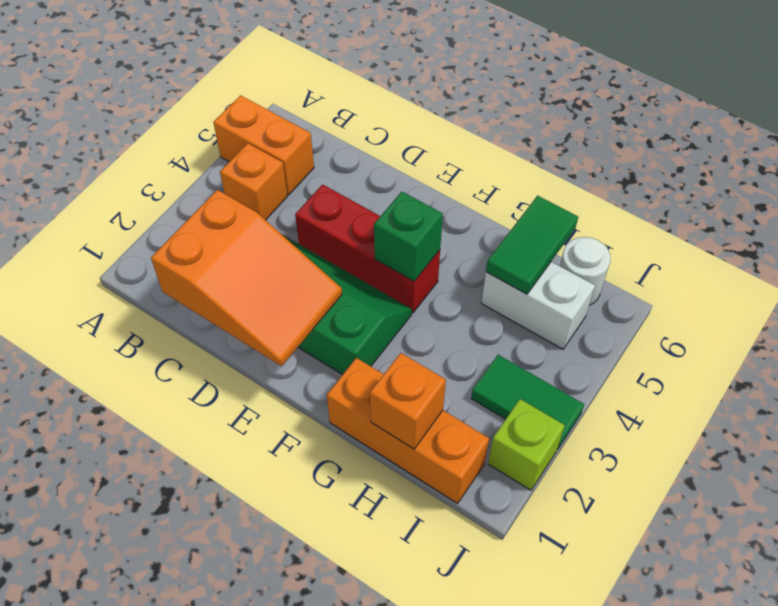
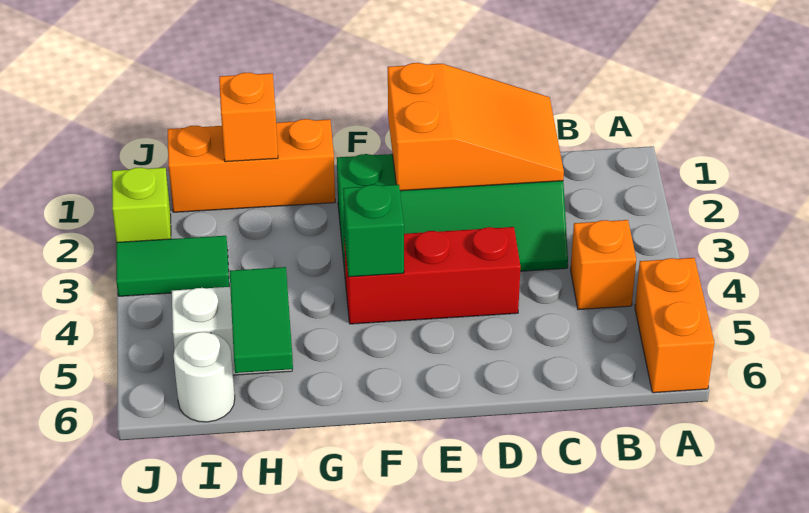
orange 1x2 brick [213,95,314,195] -> orange 1x2 brick turned to [635,258,714,393]
orange 2x3 slope [151,190,342,366] -> orange 2x3 slope turned to [388,63,564,191]

